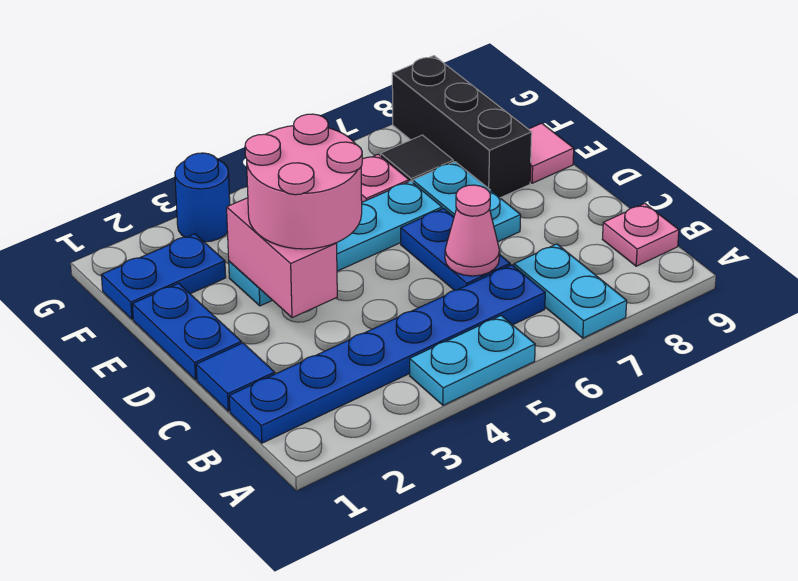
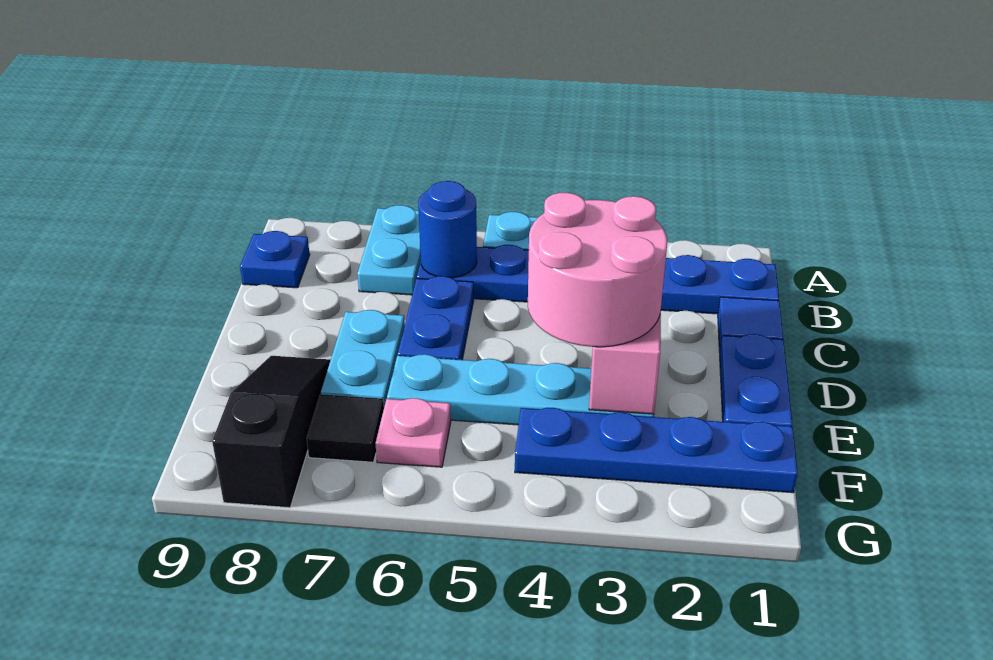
pink 1x1 plate [602,203,679,266] -> blue 1x1 plate [240,231,310,288]
pink 1x1 cone [445,185,500,276] -> none
black 1x3 brick [392,56,532,198] -> black 1x3 slope [212,356,331,508]
pink 1x1 tile [529,123,574,183] -> none
blue 1x2 plate [102,234,226,319] -> blue 1x4 plate [515,408,798,493]
blue 1x1 round brick [175,153,230,242] -> blue 1x1 round brick moved to [418,181,477,278]

